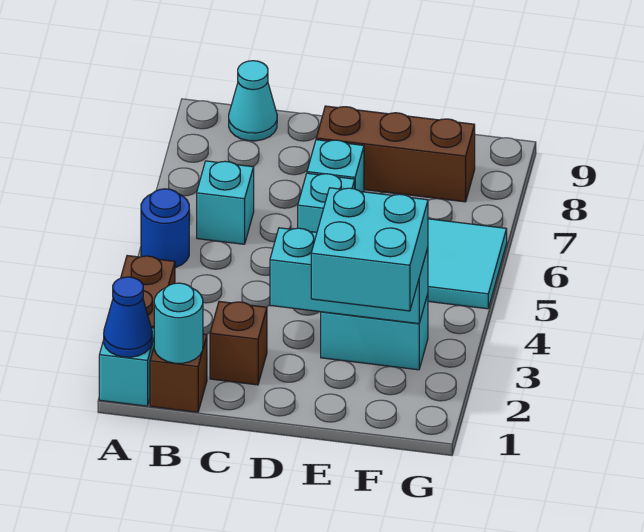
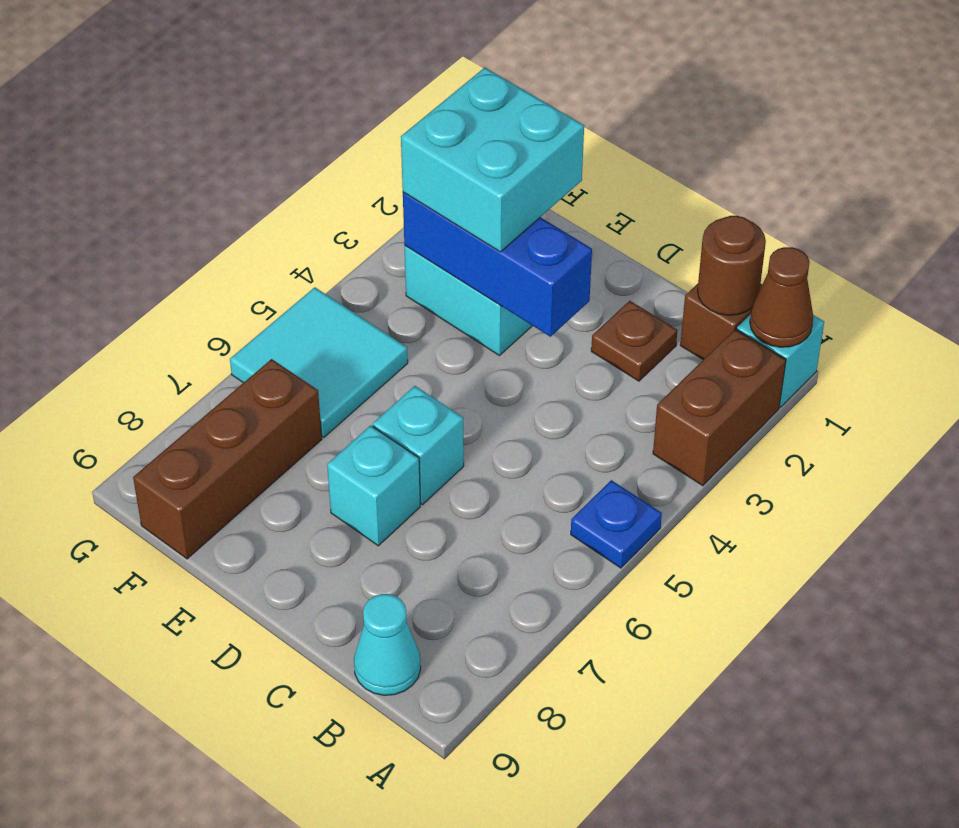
blue 1x1 cone [104,277,152,357] -> brown 1x1 cone [750,247,813,347]
blue 1x1 round brick [141,189,189,268] -> blue 1x1 plate [571,480,662,568]
cyan 1x1 round brick [154,283,203,363] -> brown 1x1 round brick [697,216,766,315]
cyan 1x1 brick [197,161,254,244] -> none
brown 1x1 brick [210,301,267,385] -> brown 1x1 plate [591,301,677,381]
cyan 1x3 brick [270,228,428,324] -> blue 1x3 brick [403,192,592,337]
brown 1x3 brick [316,106,475,202] -> brown 1x3 brick turned to [133,359,322,559]

